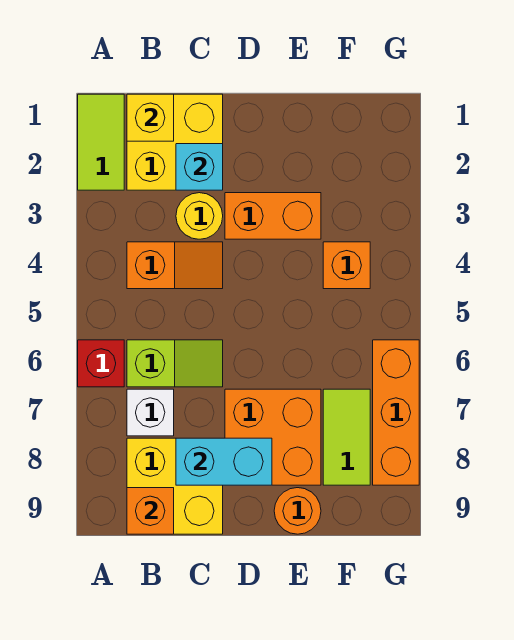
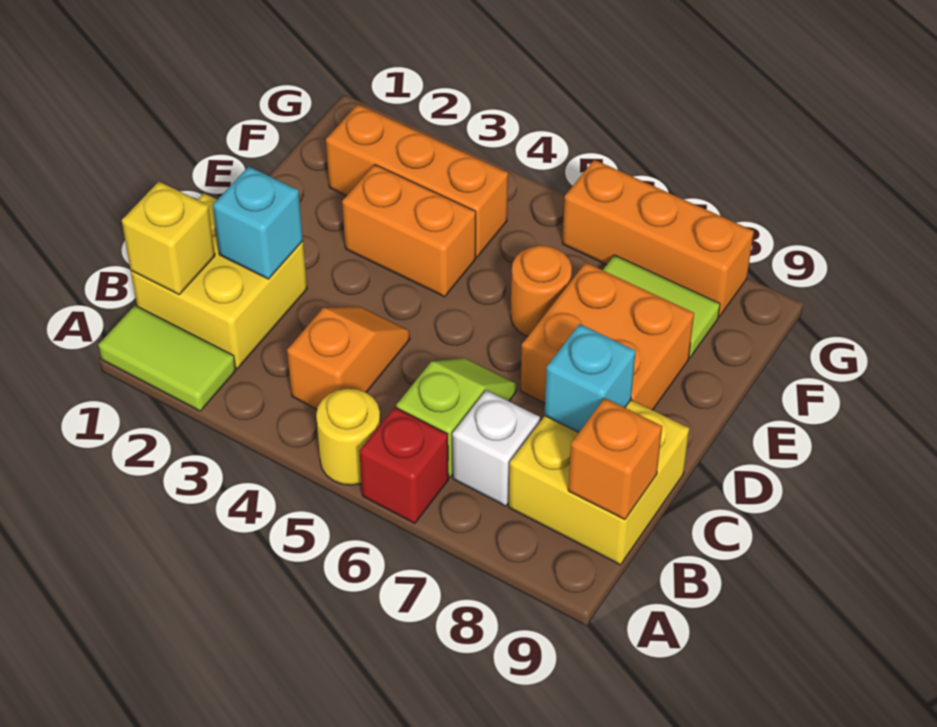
yellow 1x1 round brick [176,193,223,239] -> yellow 1x1 round brick moved to [316,389,380,485]
cyan 1x2 brick [176,438,272,485] -> cyan 1x1 brick [544,324,636,432]
orange 1x2 brick [225,193,321,239] -> orange 1x2 brick turned to [342,165,476,297]
orange 1x1 round brick [274,488,321,534] -> orange 1x1 round brick moved to [511,245,572,336]
orange 1x1 brick [323,242,370,289] -> orange 1x3 brick [326,104,508,257]

